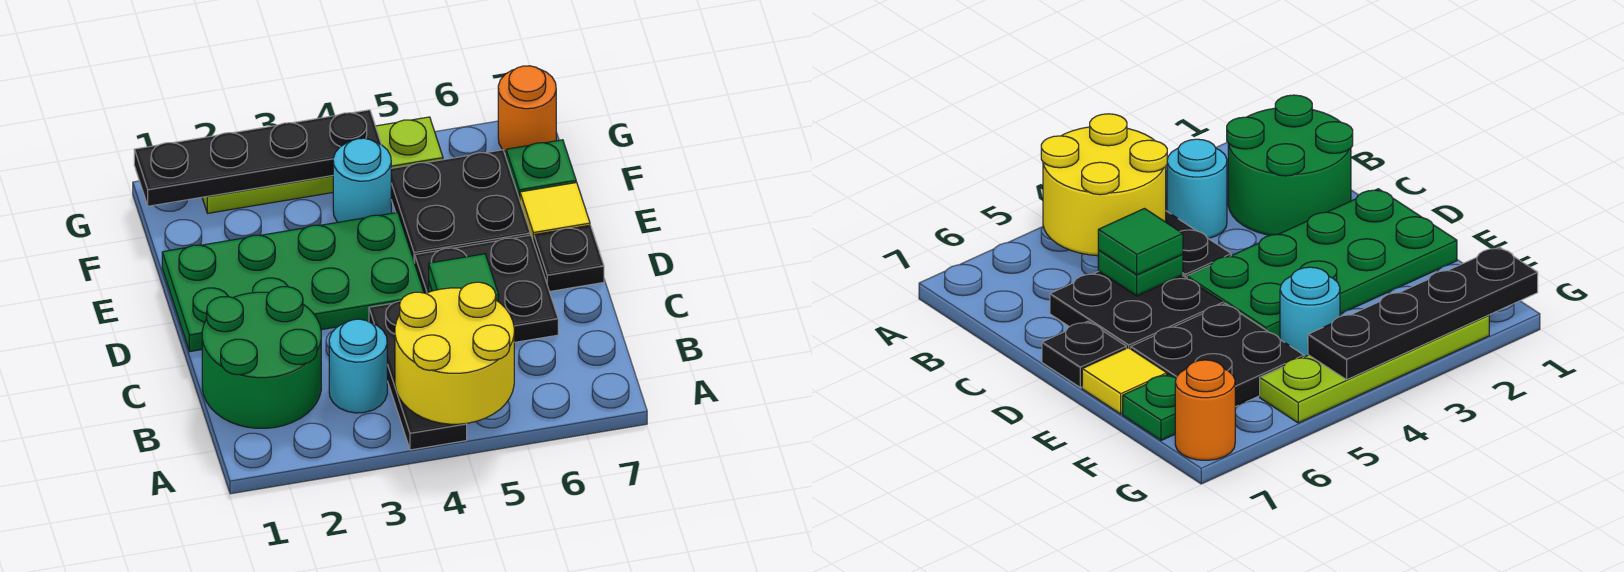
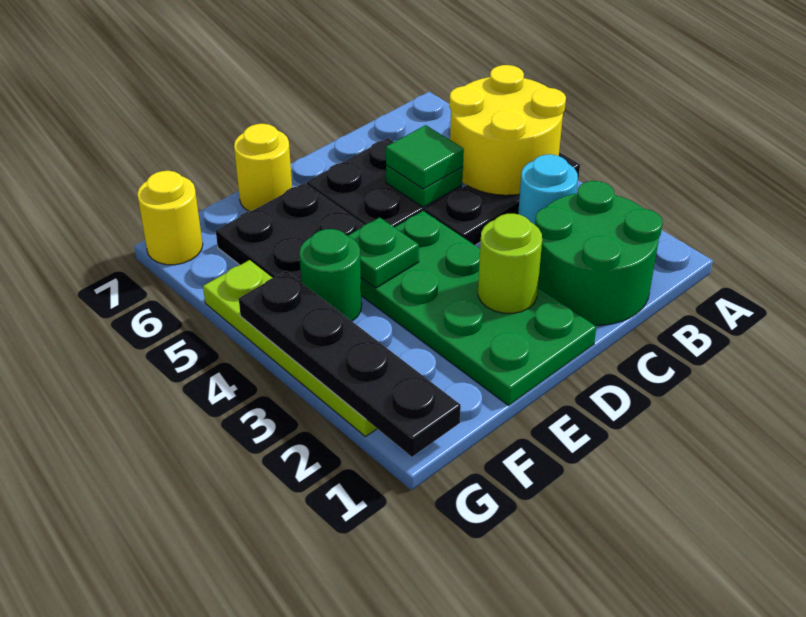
none -> lime 1x1 round brick [478,214,542,313]
black 1x1 plate [534,225,604,292] -> none
yellow 1x1 tile [520,182,590,243] -> yellow 1x1 round brick [234,124,292,211]
cyan 1x1 round brick [333,138,391,222] -> green 1x1 round brick [300,229,362,321]
green 1x1 plate [506,140,576,199] -> green 1x1 plate moved to [348,217,419,288]
orange 1x1 round brick [498,66,556,152] -> yellow 1x1 round brick [137,171,203,265]

